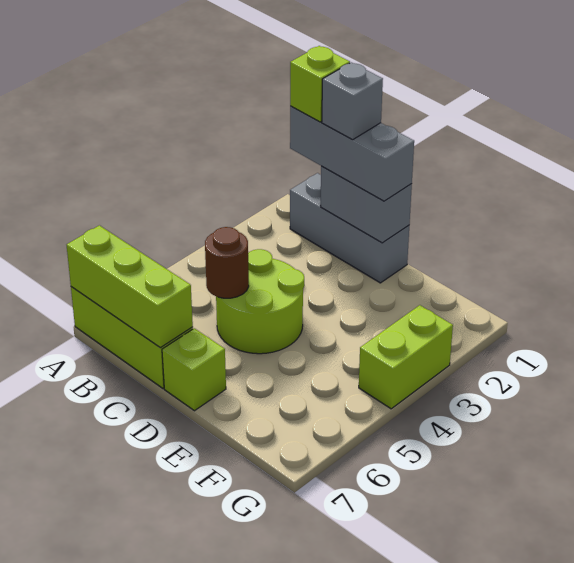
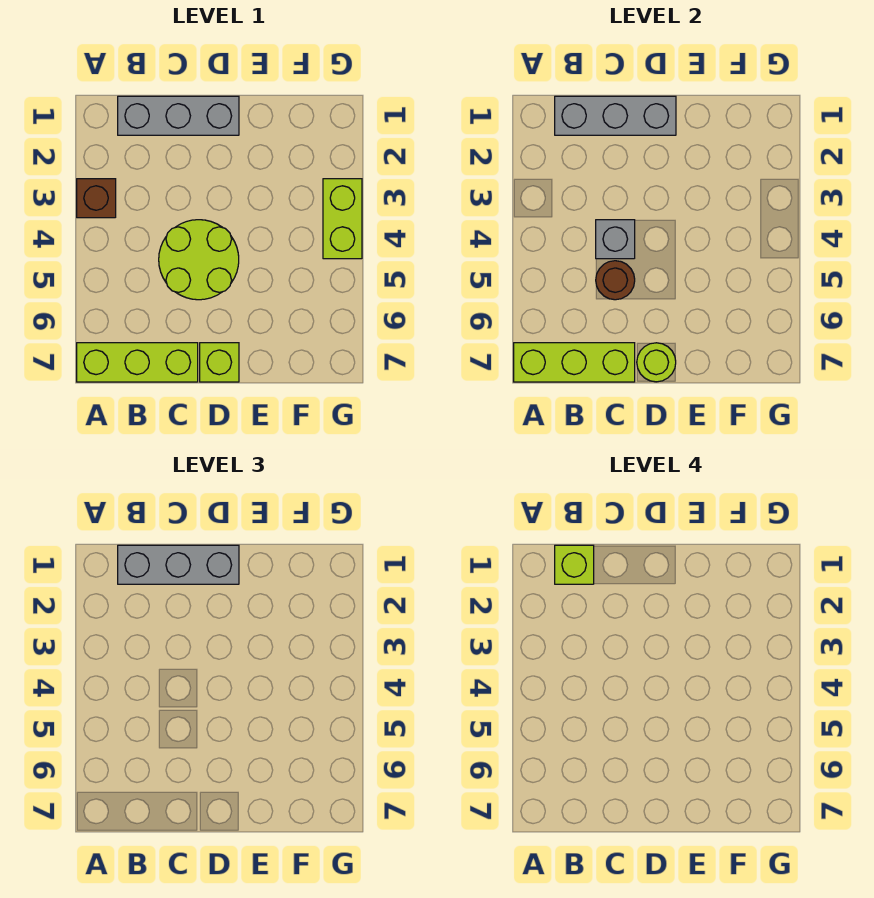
none -> brown 1x1 brick [77,179,116,218]
grey 1x2 brick [321,166,412,243] -> grey 1x3 brick [555,96,676,135]
grey 1x1 brick [322,62,383,140] -> grey 1x1 brick moved to [596,220,635,259]
none -> lime 1x1 round brick [637,343,676,382]

